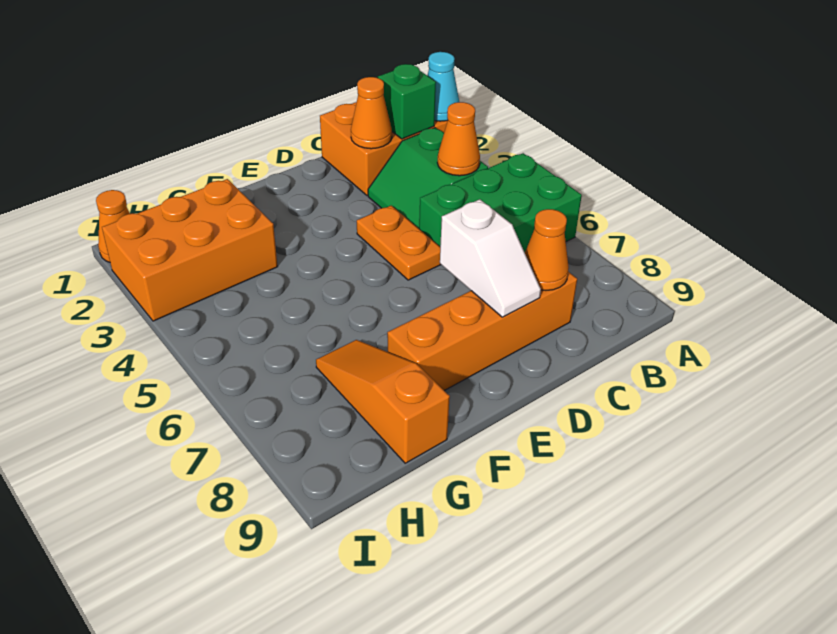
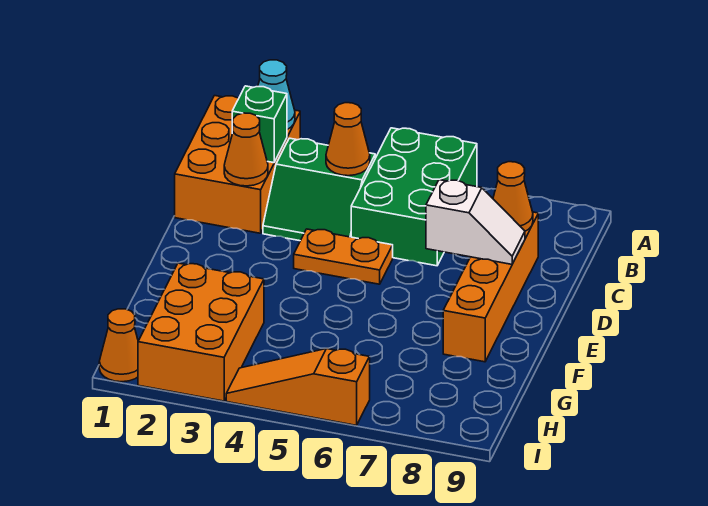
orange 1x3 slope [316,340,450,463] -> orange 1x3 slope moved to [226,349,370,425]

